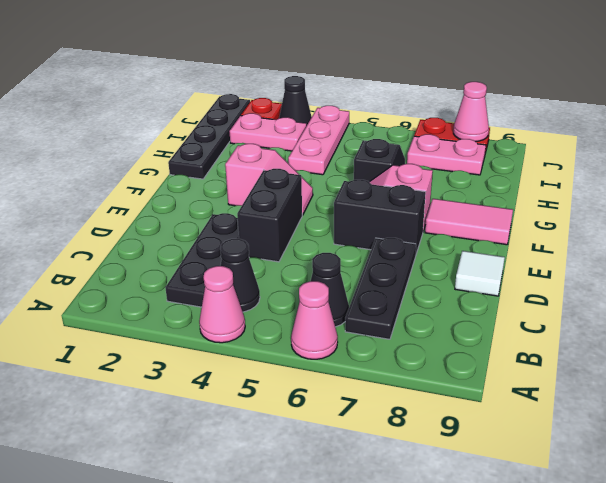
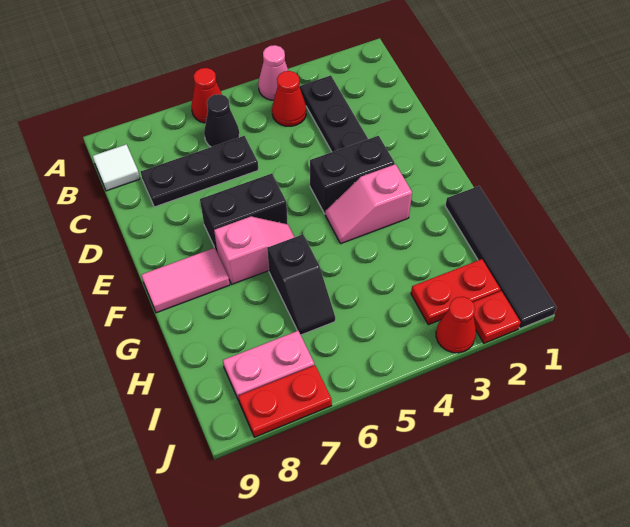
pink 1x1 cone [291,281,338,359] -> red 1x1 cone [191,68,222,123]
black 1x1 cone [220,239,260,312] -> red 1x1 cone [272,71,306,126]
black 1x3 plate [345,238,416,339] -> black 1x3 plate turned to [141,136,258,207]
black 1x2 brick [237,169,302,262] -> black 1x2 brick turned to [310,136,395,214]
white 1x1 tile [455,251,505,296] -> white 1x1 tile moved to [93,144,140,191]
black 1x4 plate [168,94,250,179] -> black 1x4 tile [445,186,557,329]
pink 1x3 plate [288,106,349,175] -> none
pink 1x2 plate [230,113,306,151] -> red 1x2 plate [411,259,500,325]
black 1x1 cone [279,76,312,126] -> red 1x1 cone [436,297,476,353]
pink 1x1 cone [453,82,489,142] -> none

